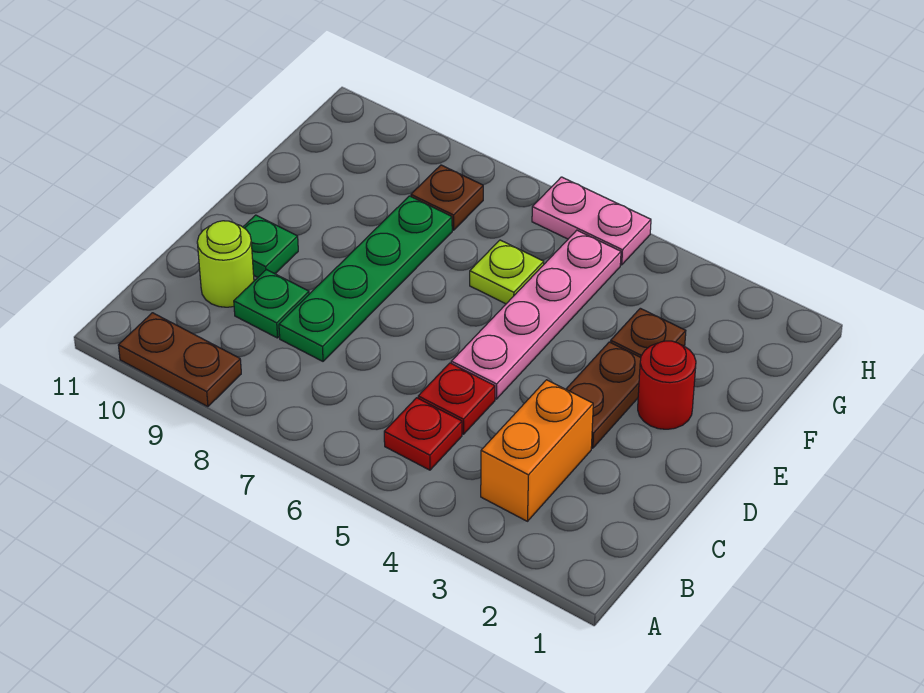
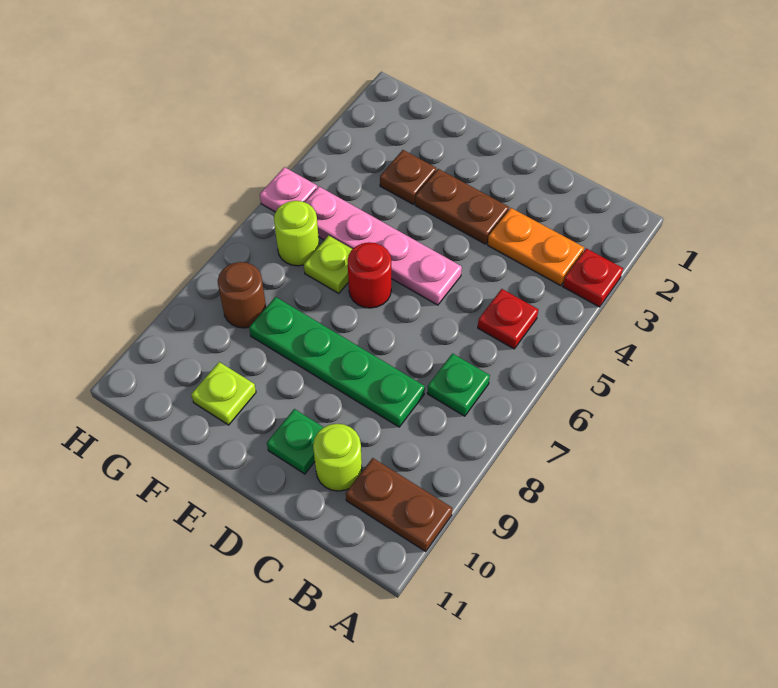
brown 1x2 plate [118,313,241,407] -> brown 1x2 plate turned to [346,458,452,551]
orange 1x2 brick [481,380,593,521] -> orange 1x2 plate [488,208,584,286]
red 1x1 plate [418,363,495,434] -> red 1x1 plate moved to [563,248,623,307]
green 1x1 plate [234,270,309,338] -> green 1x1 plate moved to [427,354,490,416]
red 1x1 round brick [638,341,696,429] -> red 1x1 round brick moved to [348,242,391,308]
none -> lime 1x1 plate [191,362,256,425]
none -> lime 1x1 round brick [274,201,319,266]
brown 1x1 plate [411,165,483,230] -> brown 1x1 round brick [218,262,266,328]
pink 1x2 plate [532,177,651,265] -> pink 1x1 plate [260,167,317,212]

